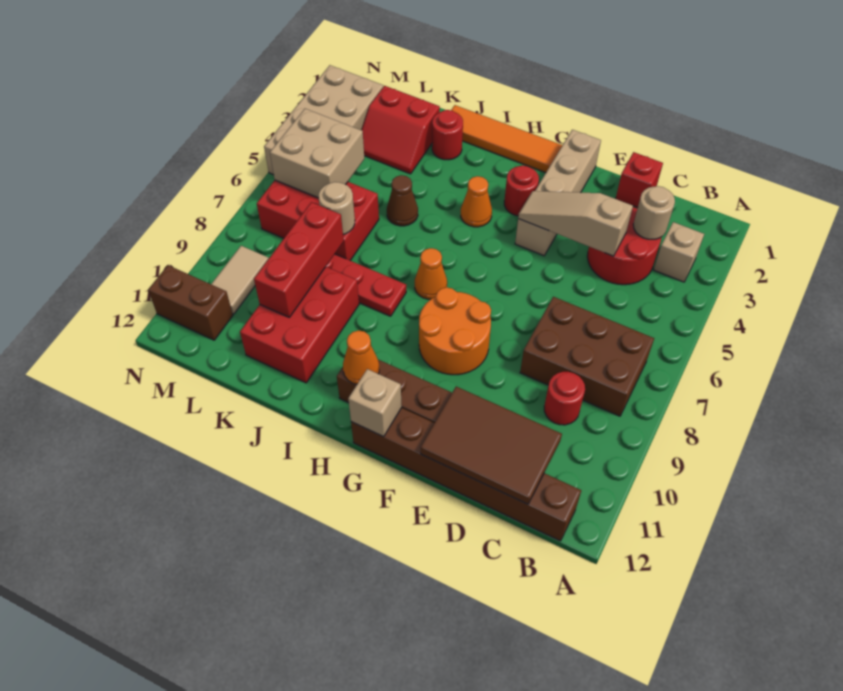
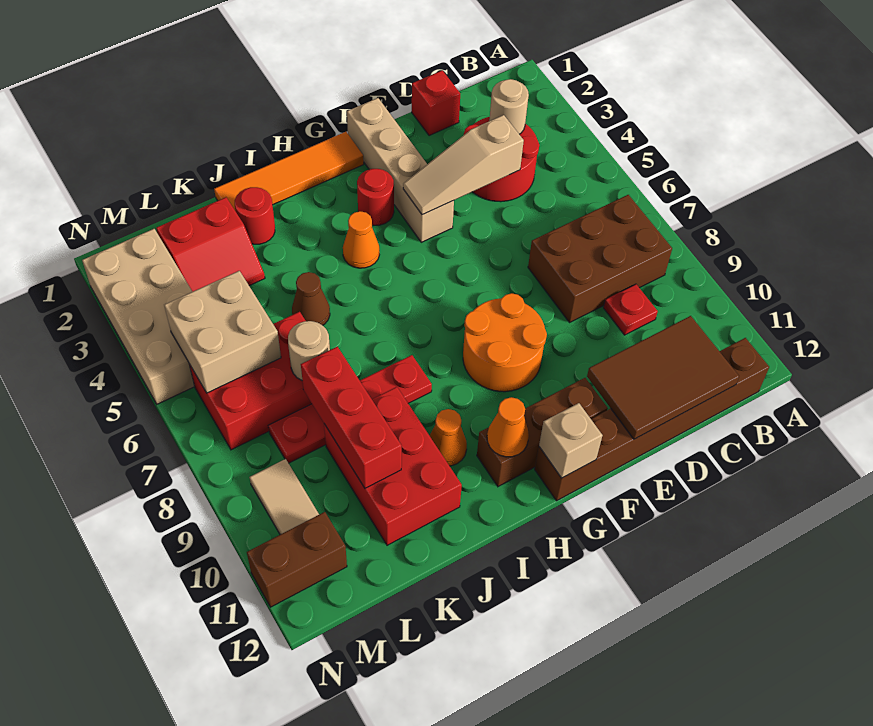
tan 1x1 brick [654,222,704,282] -> none
red 1x1 round brick [544,372,585,425] -> red 1x1 plate [603,284,658,335]
orange 1x1 cone [415,248,447,299] -> orange 1x1 cone moved to [430,409,467,466]

